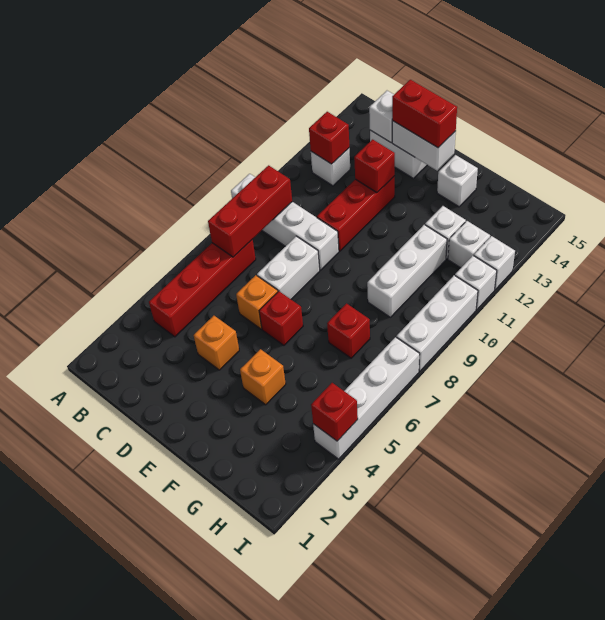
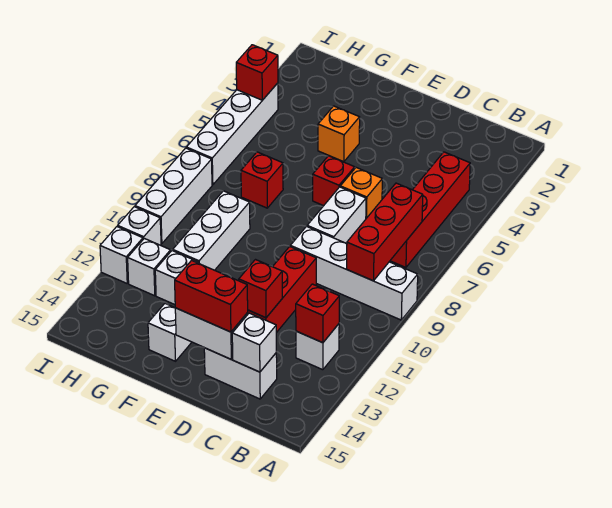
orange 1x1 brick [194,316,239,370] -> none

